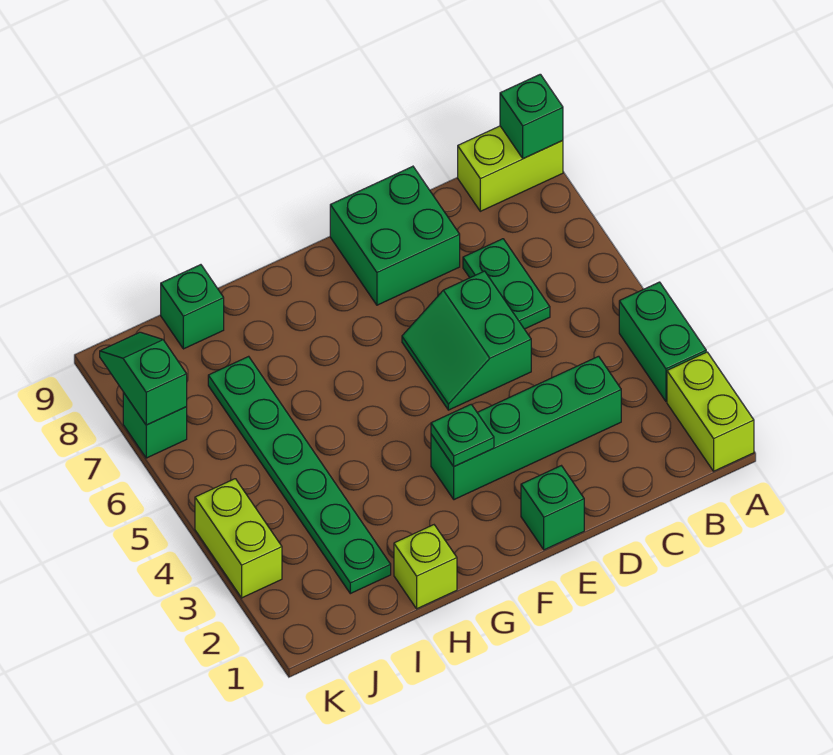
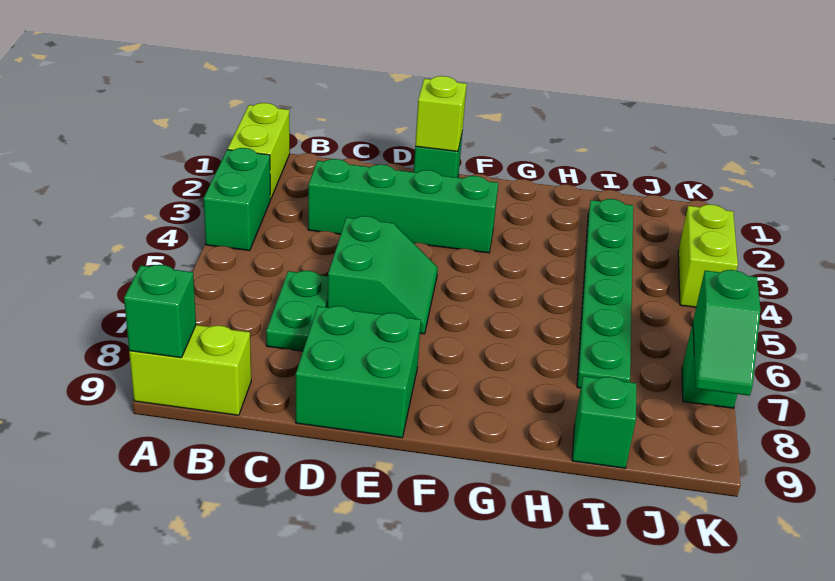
green 1x1 plate [431,404,494,467] -> none
lime 1x1 brick [394,525,457,609] -> lime 1x1 brick moved to [415,76,467,151]

